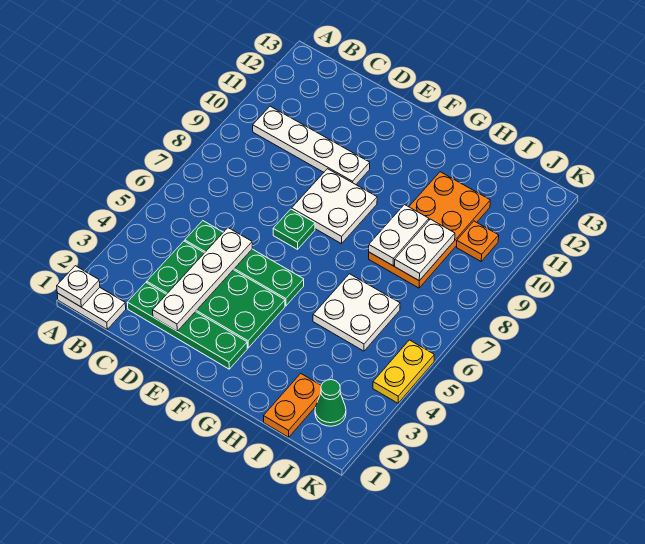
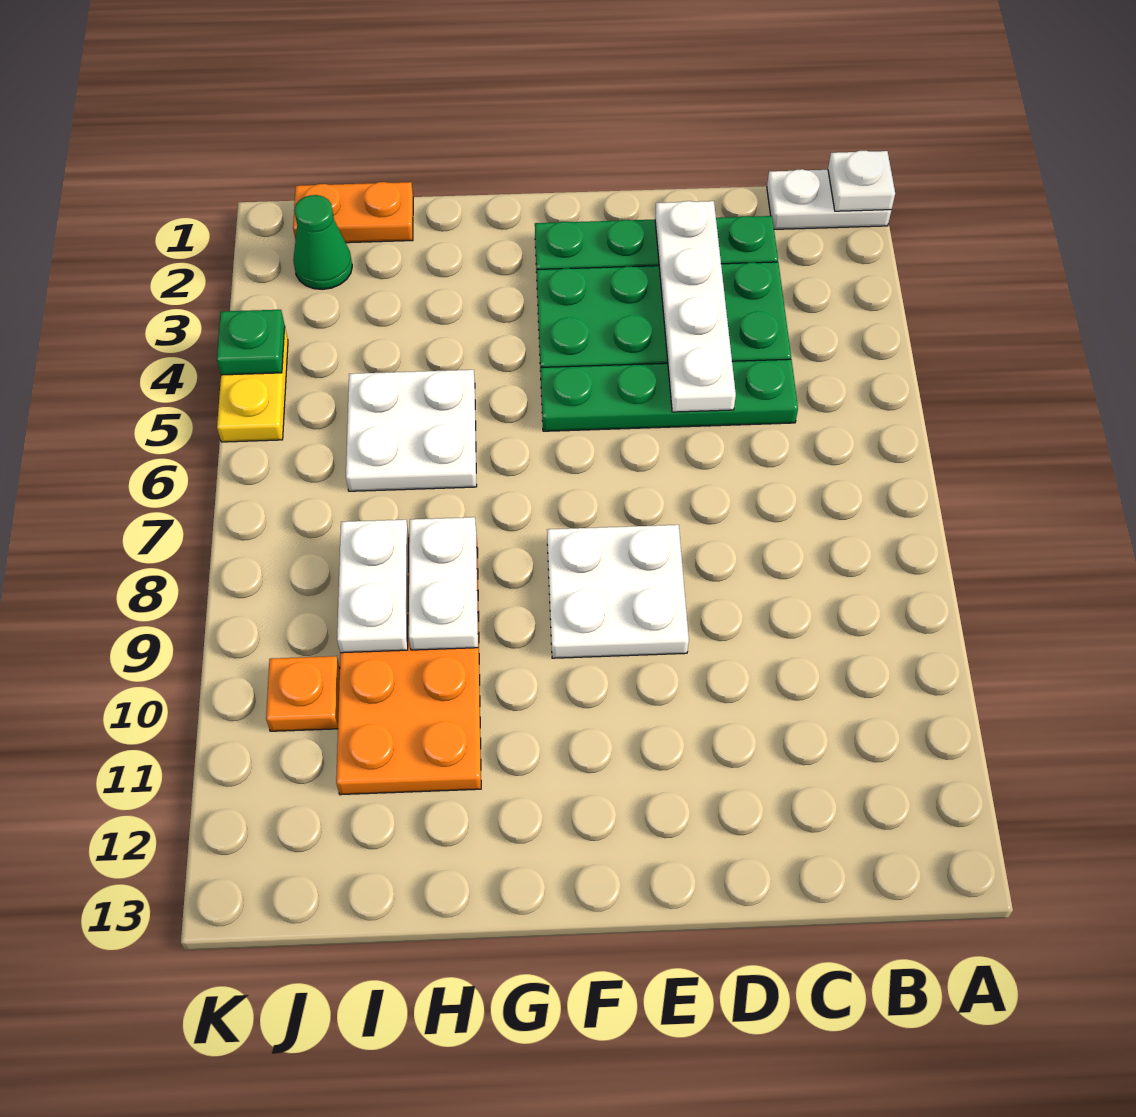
white 1x4 plate [253,106,370,184] -> none
green 1x1 plate [273,209,315,249] -> green 1x1 plate moved to [217,310,285,375]
orange 1x2 plate [264,374,321,437] -> orange 1x2 plate turned to [293,182,413,243]

